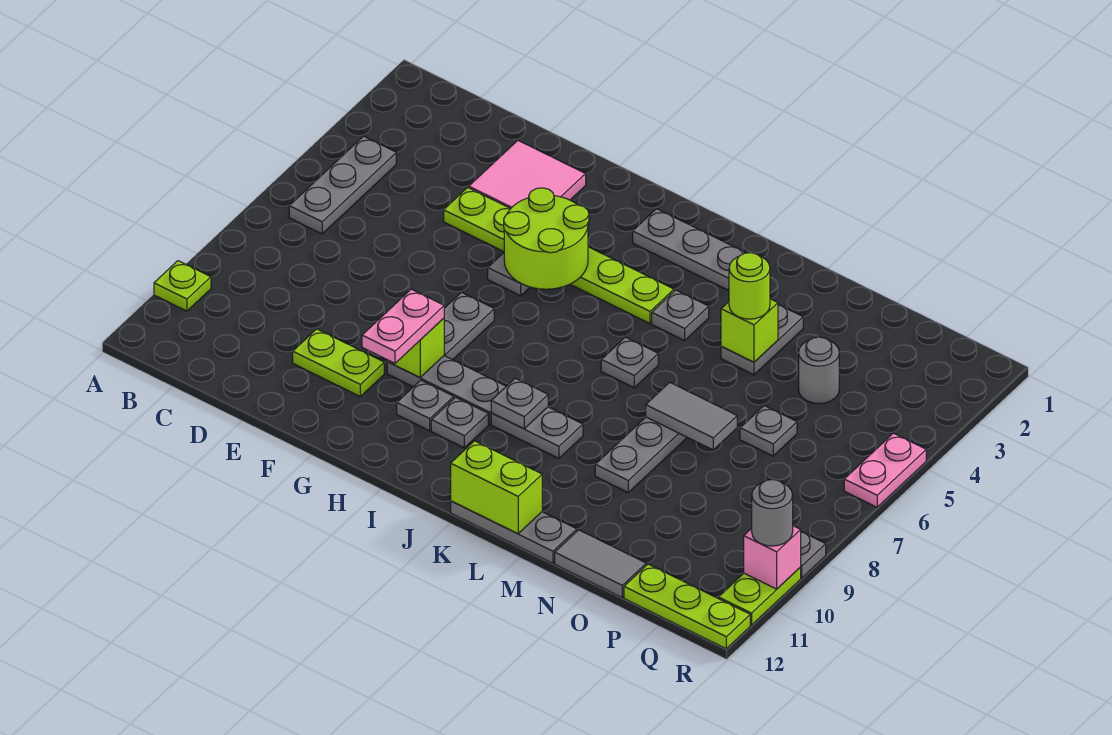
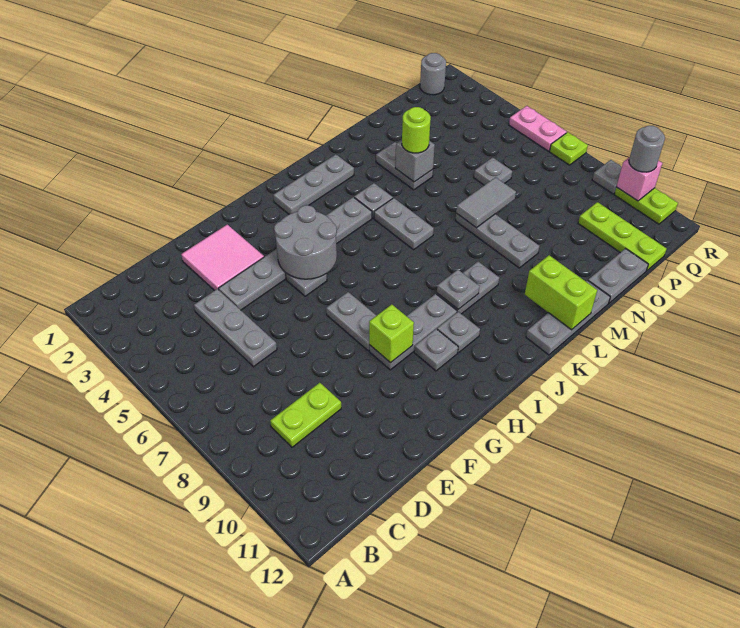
lime 1x1 plate [154,261,211,311] -> lime 1x1 plate moved to [550,132,588,165]
grey 1x3 plate [289,136,396,234] -> grey 1x3 plate moved to [194,289,277,367]
lime 1x6 plate [444,188,674,323] -> grey 1x6 plate [219,197,372,310]
lime 1x2 plate [293,329,384,396] -> lime 1x2 plate moved to [270,383,341,447]
lime 2x2 round brick [504,188,589,289] -> grey 2x2 round brick [274,205,337,279]
pink 1x2 plate [362,289,444,363] -> none
grey 1x1 plate [601,337,658,388] -> grey 1x2 plate [374,198,434,250]
lime 1x2 brick [451,441,542,534] -> lime 1x2 brick turned to [525,255,597,330]
lime 1x1 brick [721,299,778,362] -> grey 1x1 brick [395,140,435,182]
grey 1x2 tile [555,530,646,597] -> grey 1x2 plate [588,249,648,303]
grey 1x1 round brick [799,337,839,404] -> grey 1x1 round brick moved to [420,53,446,95]
lime 1x3 plate [624,564,750,649] -> lime 1x3 plate turned to [578,202,667,271]

